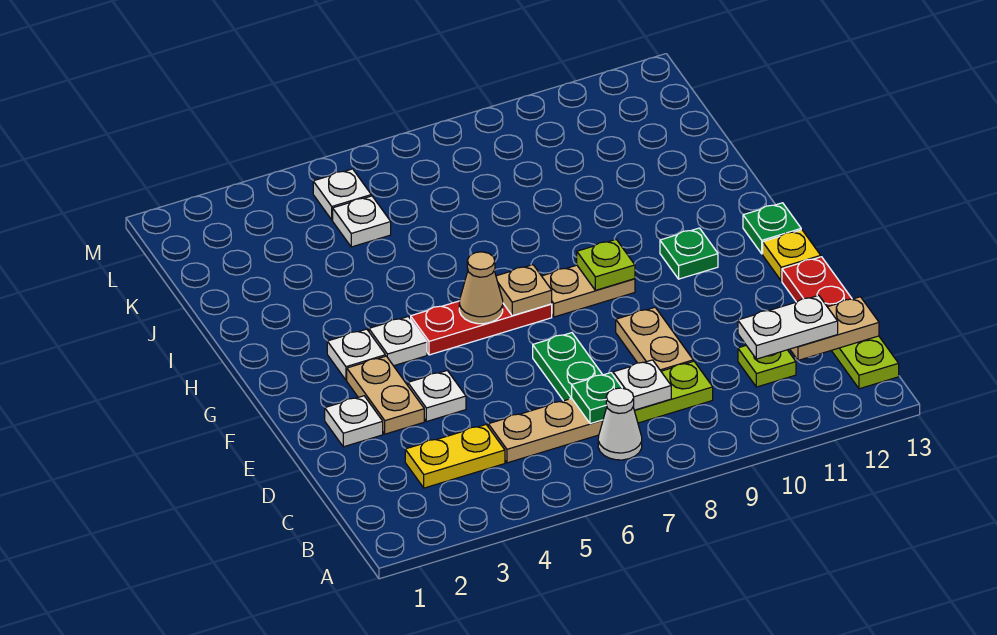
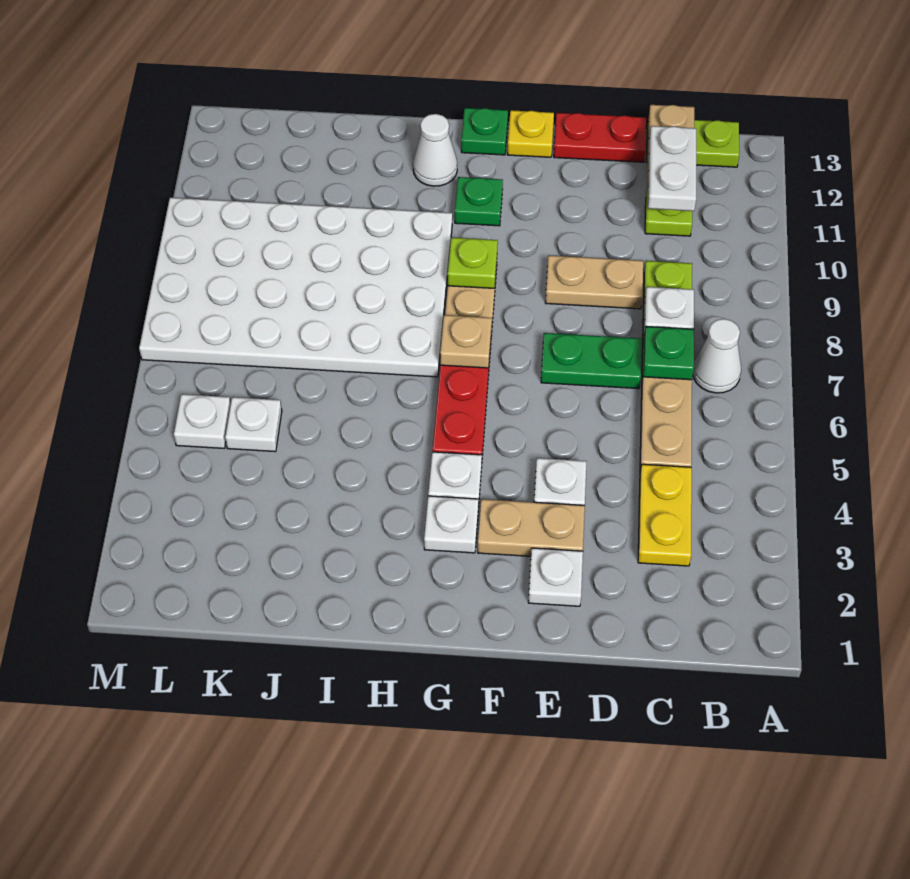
tan 1x1 cone [459,252,503,324] -> none
none -> white 4x6 plate [139,198,452,377]
none -> white 1x1 cone [413,114,457,186]

